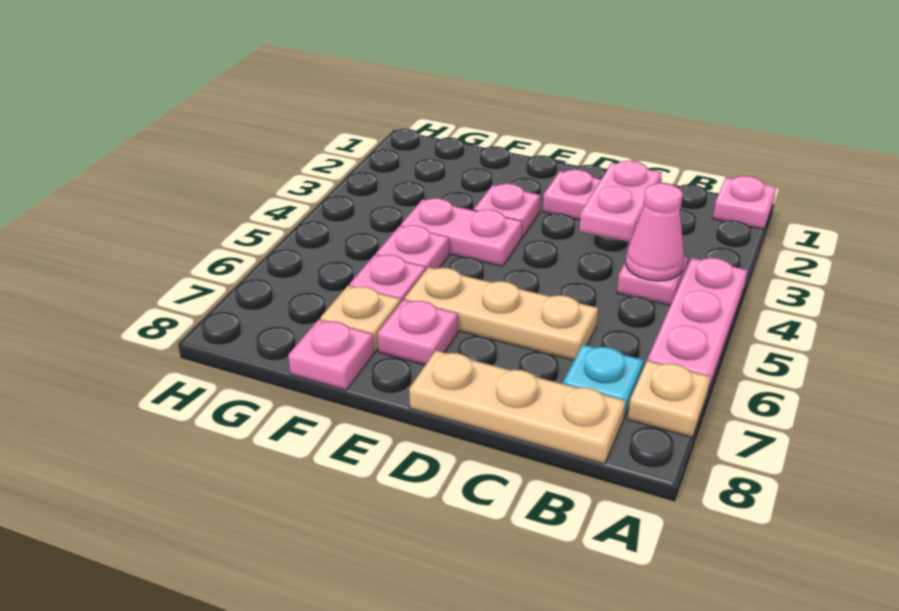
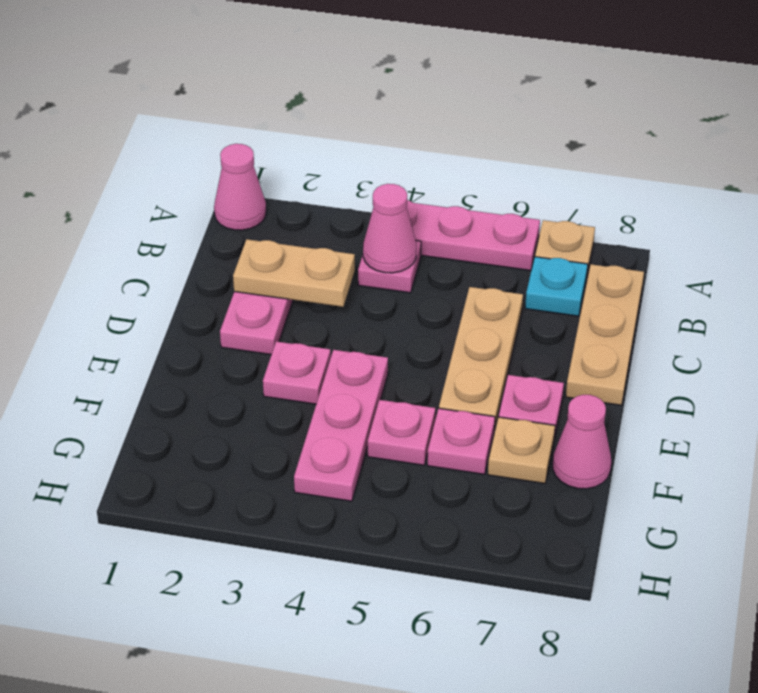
pink 1x1 plate [713,176,776,229] -> pink 1x1 cone [214,144,266,230]
pink 1x2 plate [579,161,662,242] -> tan 1x2 plate [233,239,355,307]
pink 1x2 plate [401,198,522,266] -> pink 1x3 plate [294,350,388,501]
pink 1x1 plate [288,320,374,390] -> pink 1x1 cone [553,395,611,489]

